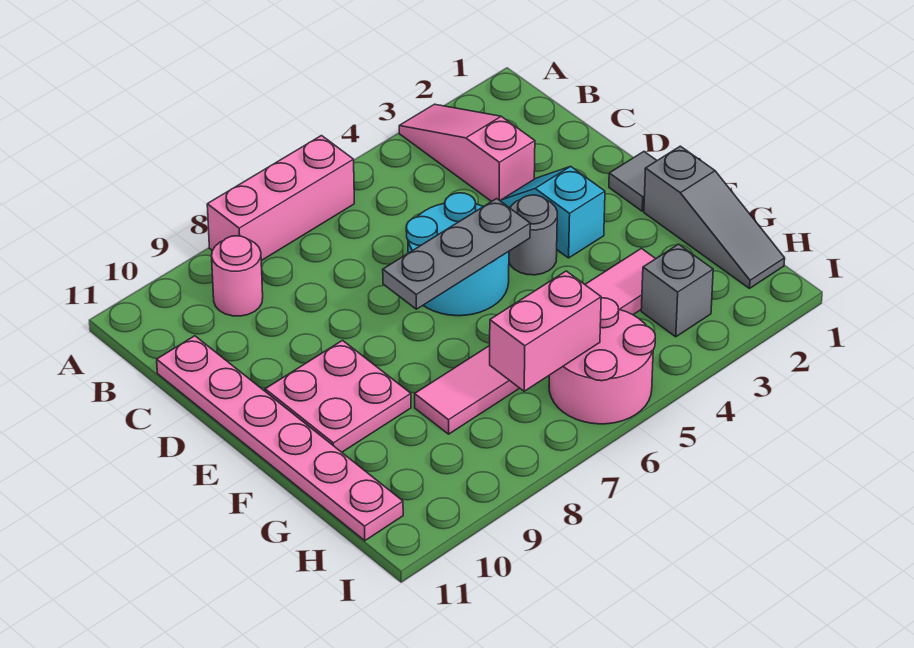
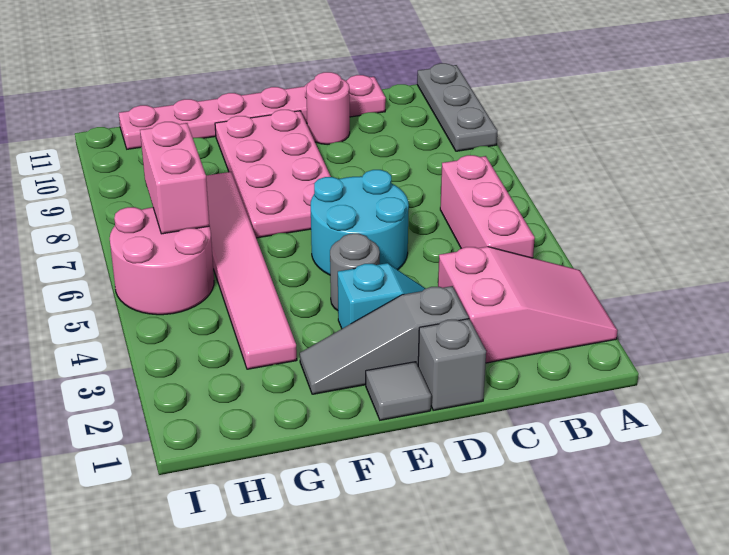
pink 1x3 slope [399,104,535,202] -> pink 2x3 slope [438,247,618,363]
pink 1x3 brick [207,136,354,261] -> pink 1x3 brick moved to [440,155,535,258]
pink 1x1 round brick [212,236,263,316] -> pink 1x1 round brick moved to [306,72,350,145]
grey 1x3 plate [383,199,530,309] -> grey 1x3 plate moved to [417,63,497,151]
pink 2x2 plate [265,341,411,452] -> pink 2x4 plate [215,110,331,238]
grey 1x3 slope [644,146,785,288] -> grey 1x3 slope moved to [300,286,469,394]
grey 1x1 brick [641,244,713,337] -> grey 1x1 brick moved to [418,319,486,410]

